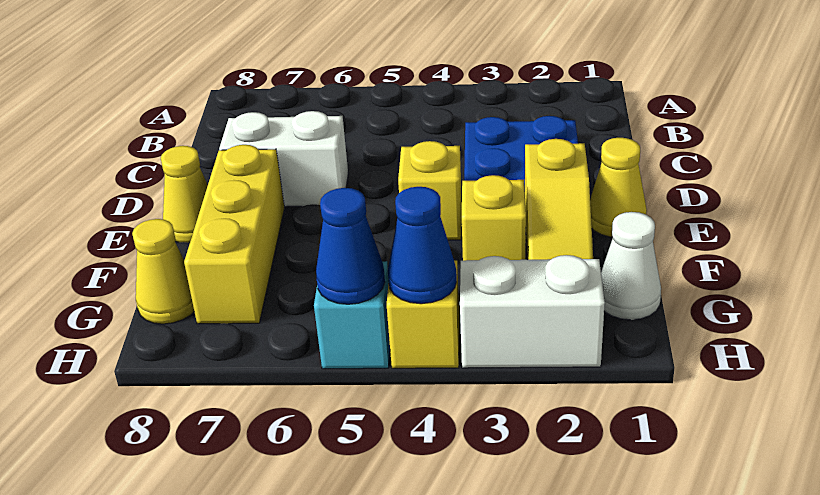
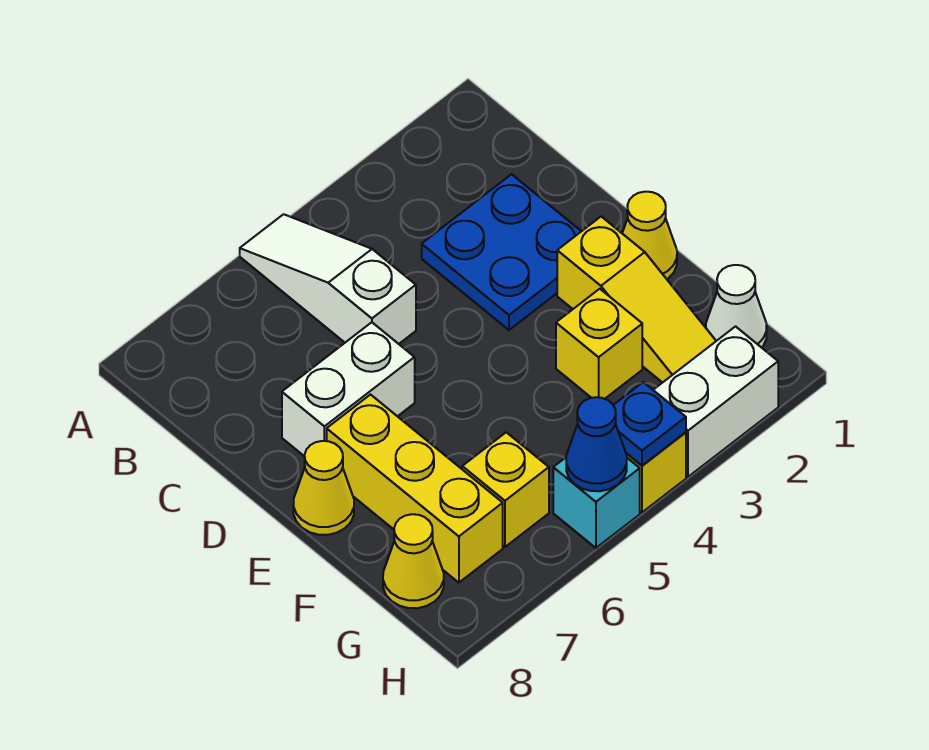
none -> white 1x3 slope [240,214,416,344]
yellow 1x1 brick [398,141,462,240] -> yellow 1x1 brick moved to [462,432,549,547]
blue 1x1 cone [388,187,457,304] -> blue 1x1 plate [613,382,686,466]

